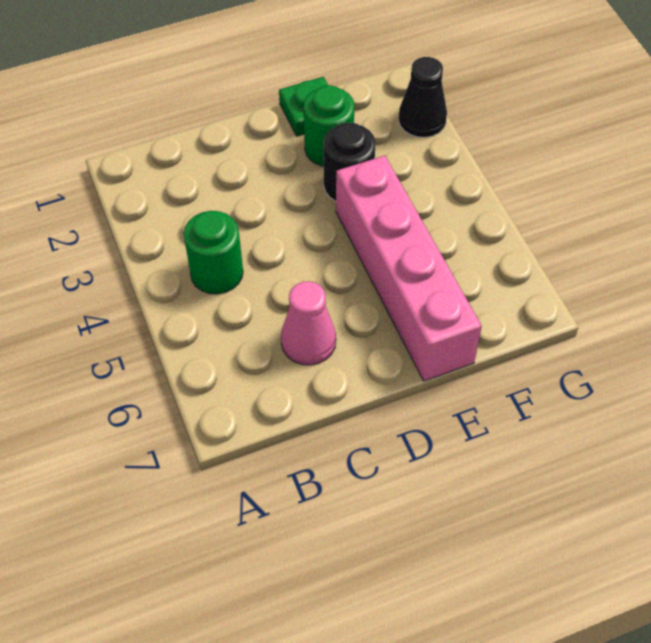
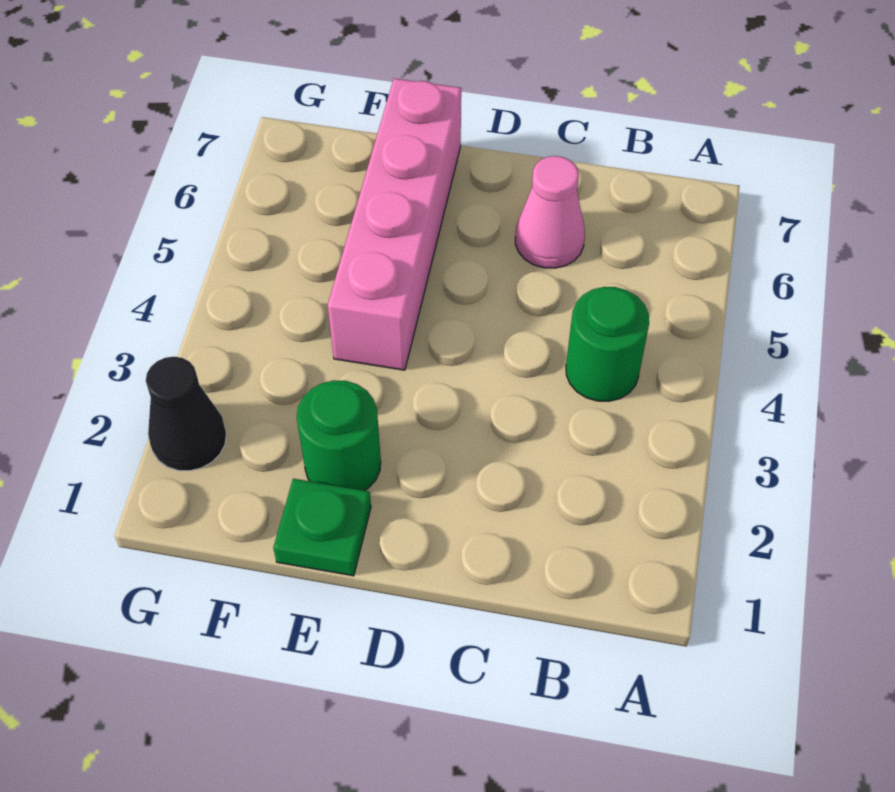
black 1x1 round brick [324,123,376,201] -> none

